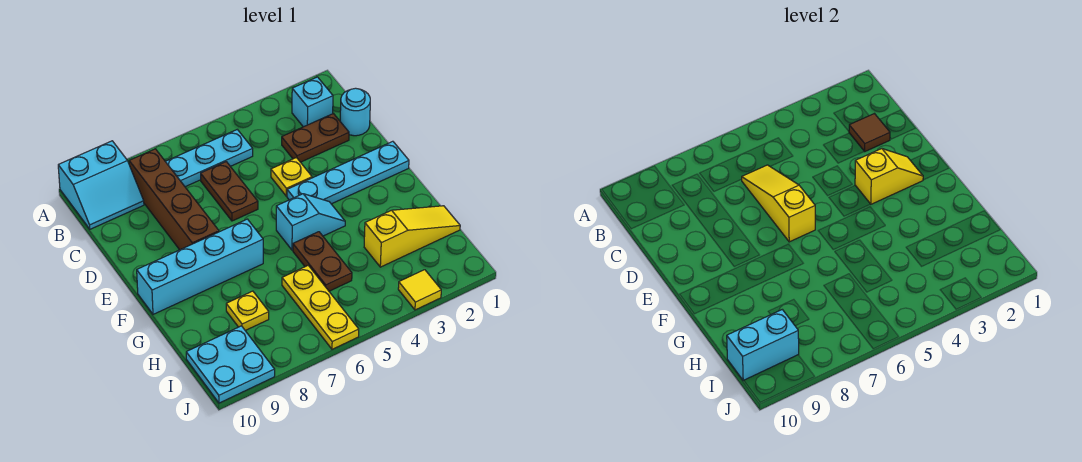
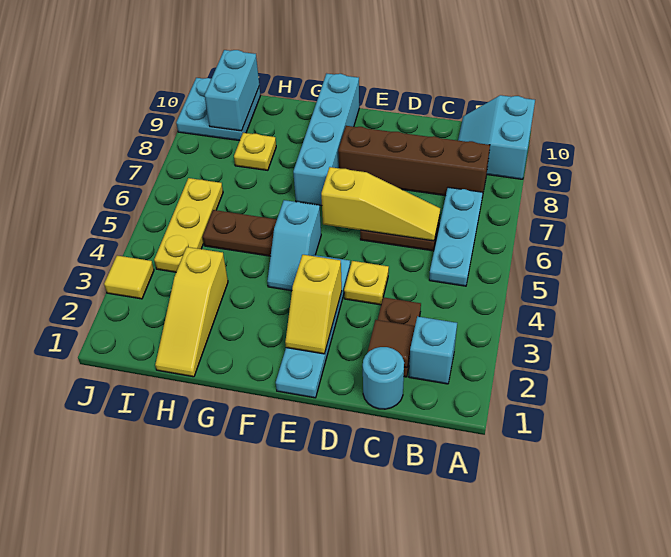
yellow 1x3 plate [282,266,359,349] -> yellow 1x3 plate turned to [154,178,223,272]

